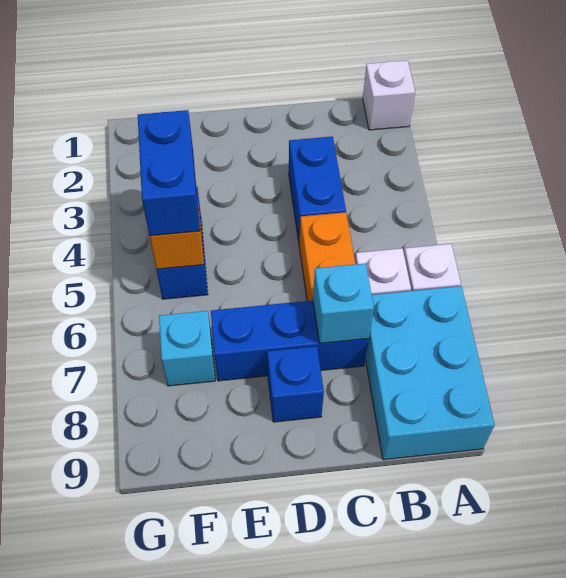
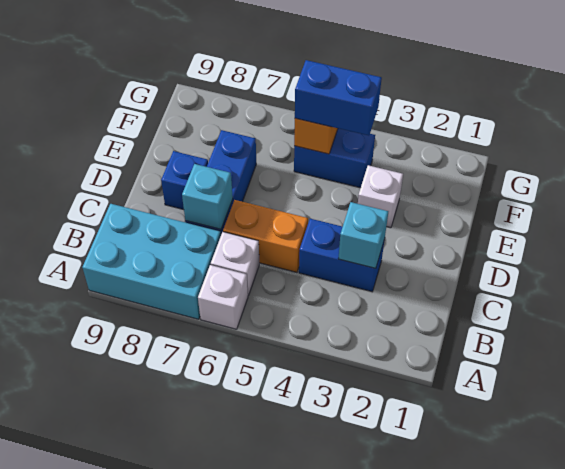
white 1x1 brick [363,60,415,130] -> white 1x1 brick moved to [358,165,403,228]
cyan 1x1 brick [159,311,215,386] -> cyan 1x1 brick moved to [338,202,388,268]

